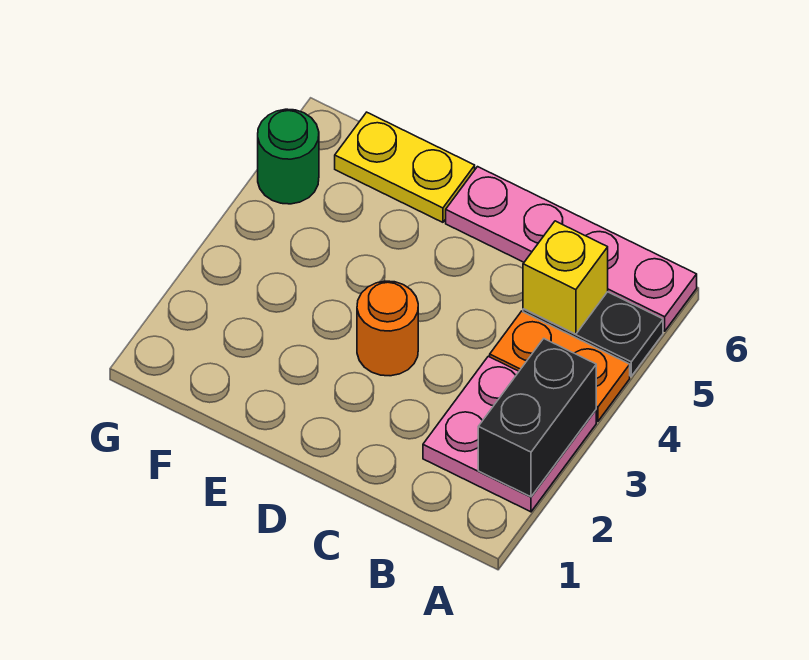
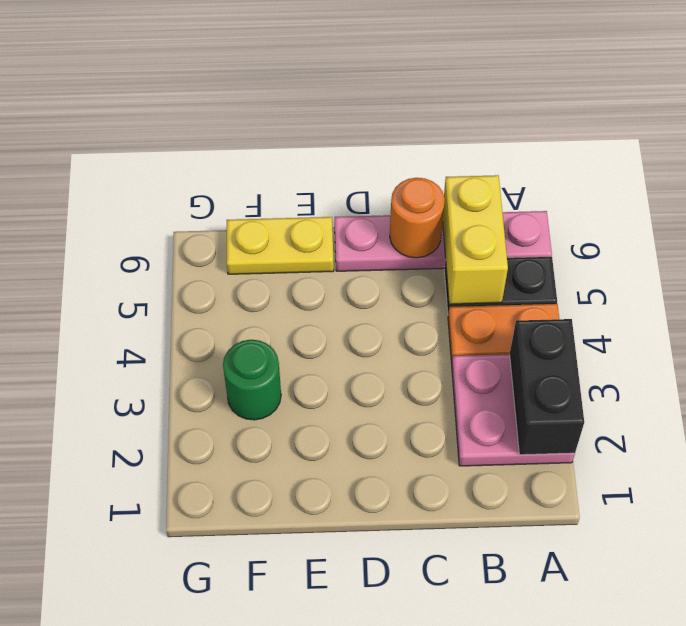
yellow 1x1 brick [523,221,608,334] -> yellow 1x2 brick [443,175,508,304]
orange 1x1 round brick [357,281,418,376] -> orange 1x1 round brick moved to [390,178,445,258]
green 1x1 round brick [258,109,319,204] -> green 1x1 round brick moved to [223,340,281,420]

